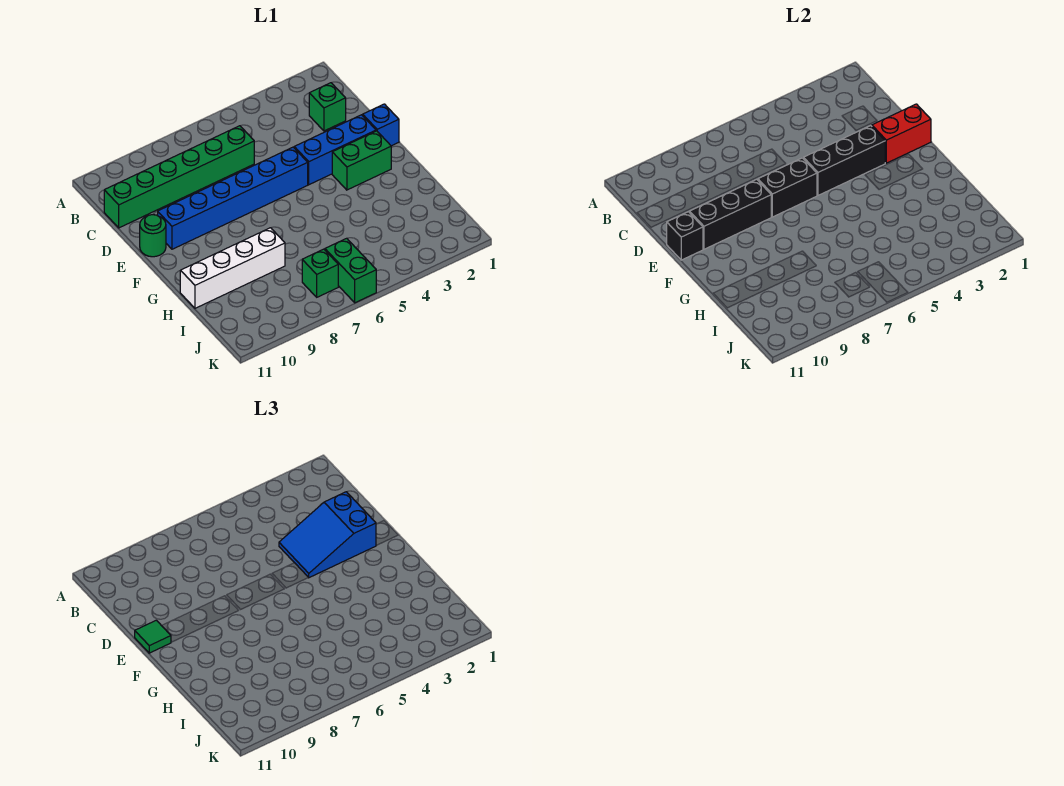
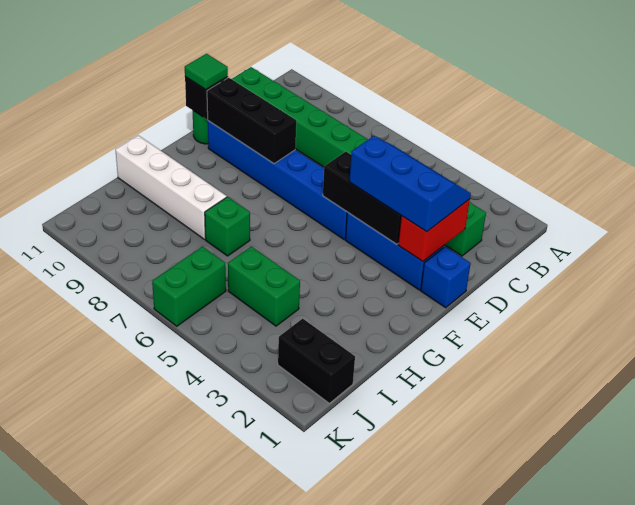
blue 2x3 slope [279,492,376,578] -> blue 2x3 slope turned to [349,136,471,232]
red 1x2 brick [872,104,931,163] -> red 1x2 brick turned to [398,199,470,261]
black 1x2 brick [758,158,817,217] -> black 1x2 brick moved to [278,319,355,403]
green 1x2 brick [332,131,391,190] -> green 1x2 brick moved to [228,246,300,326]
green 1x1 brick [302,249,338,297] -> green 1x1 brick moved to [205,197,250,256]

